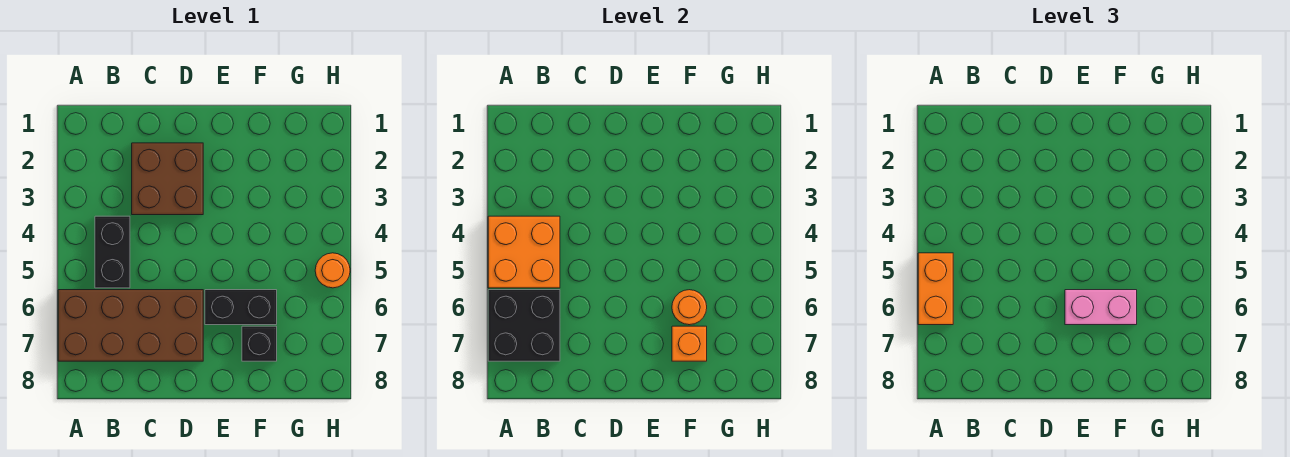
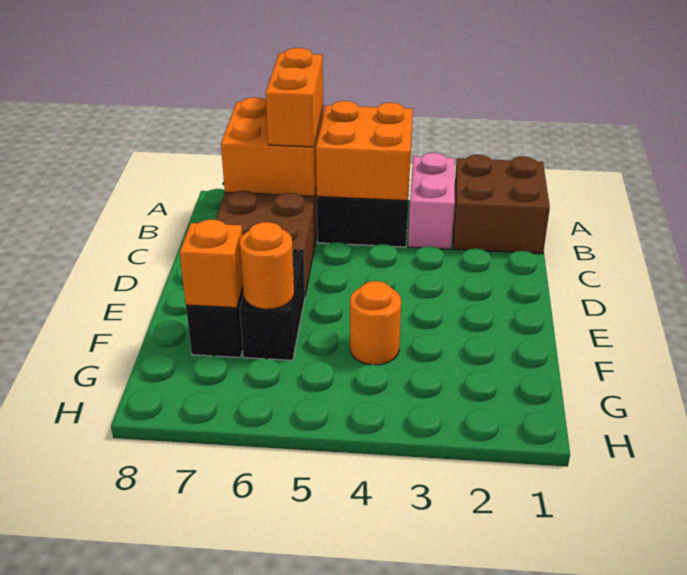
orange 1x2 brick [918,253,953,325] -> orange 1x2 brick turned to [266,48,323,147]
black 2x2 brick [488,290,560,361] -> orange 2x2 brick [221,97,323,196]
brown 2x2 brick [132,143,203,215] -> brown 2x2 brick moved to [453,155,550,254]
pink 1x2 brick [1065,290,1137,325] -> pink 1x2 brick moved to [408,153,455,249]
orange 1x1 round brick [315,253,350,288] -> orange 1x1 round brick moved to [350,281,401,365]

